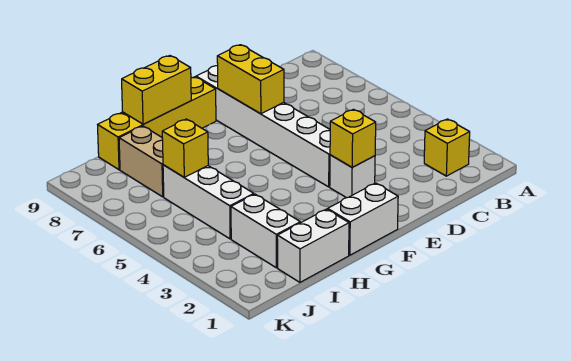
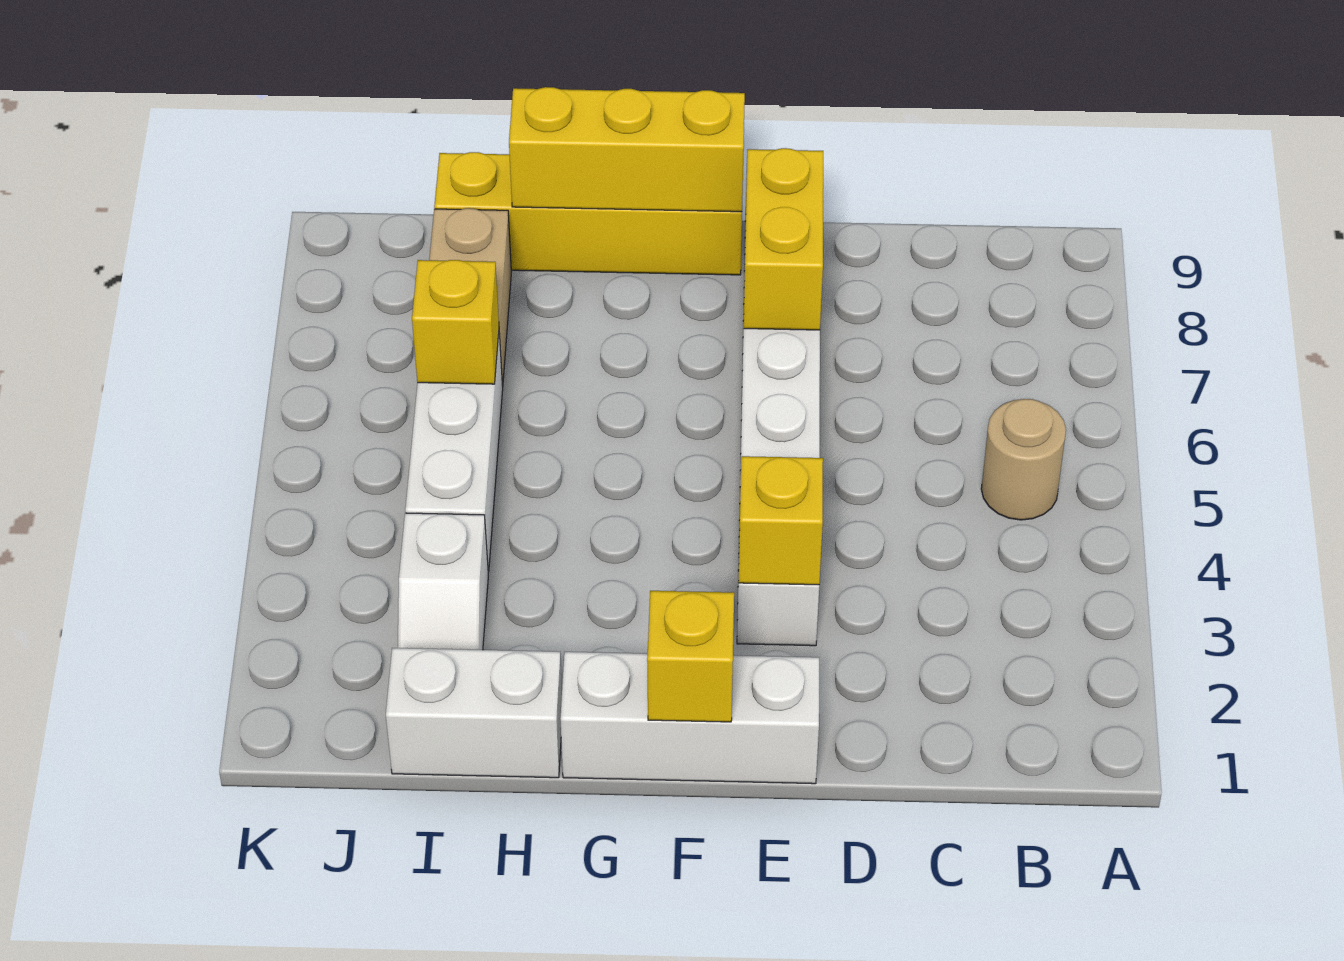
yellow 1x1 brick [424,119,470,176] -> yellow 1x1 brick moved to [647,591,734,722]
none -> tan 1x1 round brick [981,399,1066,520]
white 1x2 brick [328,183,398,255] -> white 1x3 brick [561,652,819,784]
yellow 1x2 brick [122,56,191,124] -> yellow 1x3 brick [509,87,745,212]
white 1x2 brick [231,194,300,268] -> white 1x2 slope [398,513,488,650]

